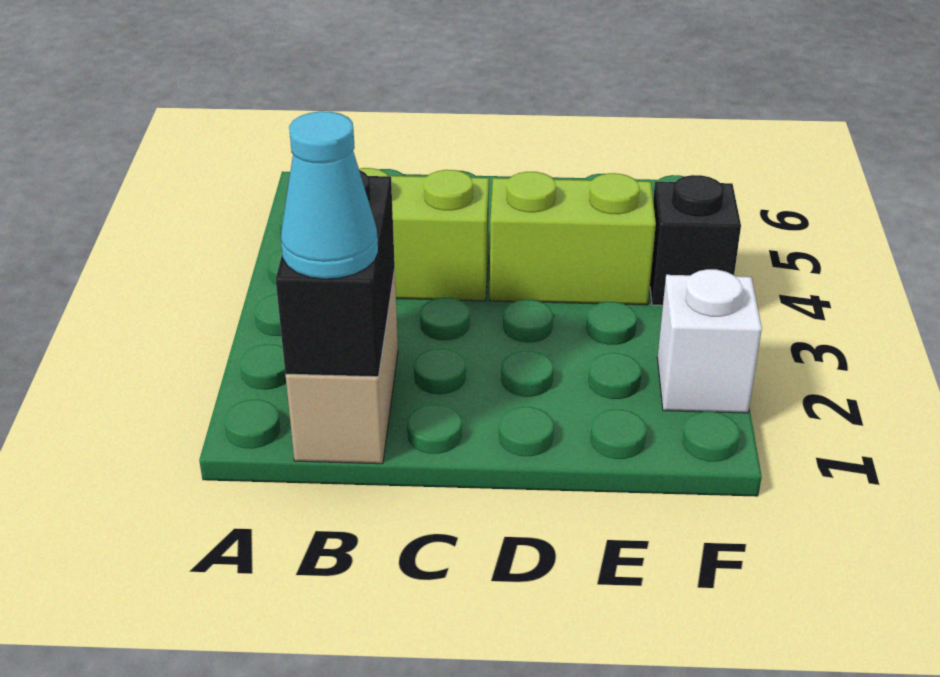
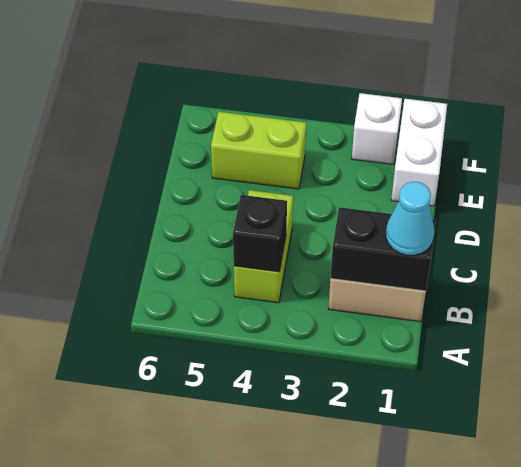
lime 1x2 brick [490,172,656,305] -> lime 1x2 brick turned to [211,112,306,189]
none -> white 1x2 brick [391,99,447,206]
black 1x1 brick [650,175,741,305] -> black 1x1 brick moved to [233,195,287,272]

